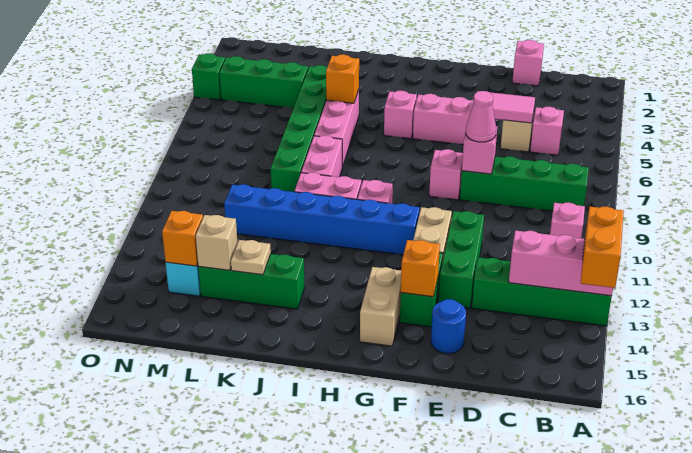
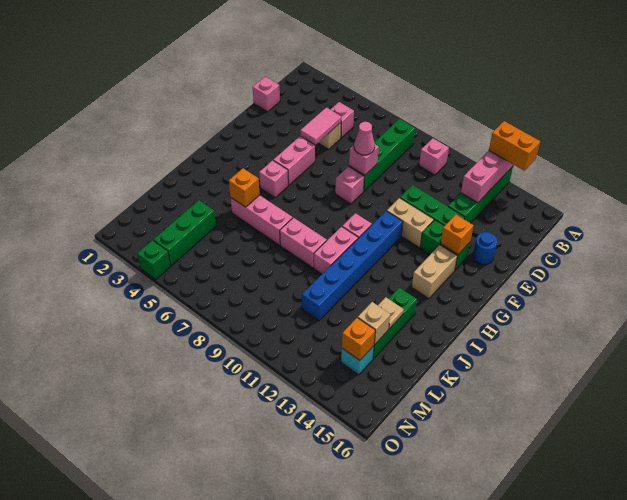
tan 1x2 brick [360,267,401,346] -> tan 1x2 brick turned to [412,245,457,299]
green 1x6 brick [271,65,327,192] -> none

